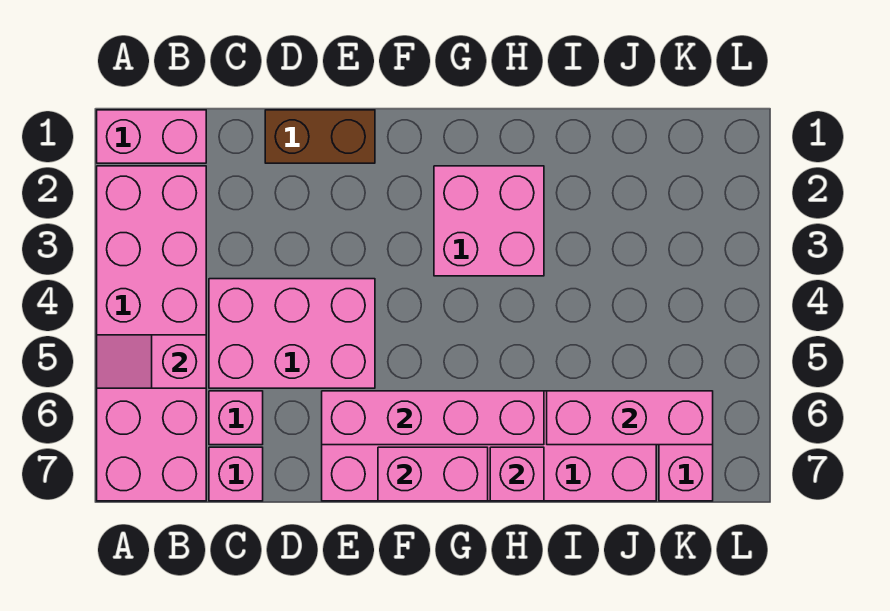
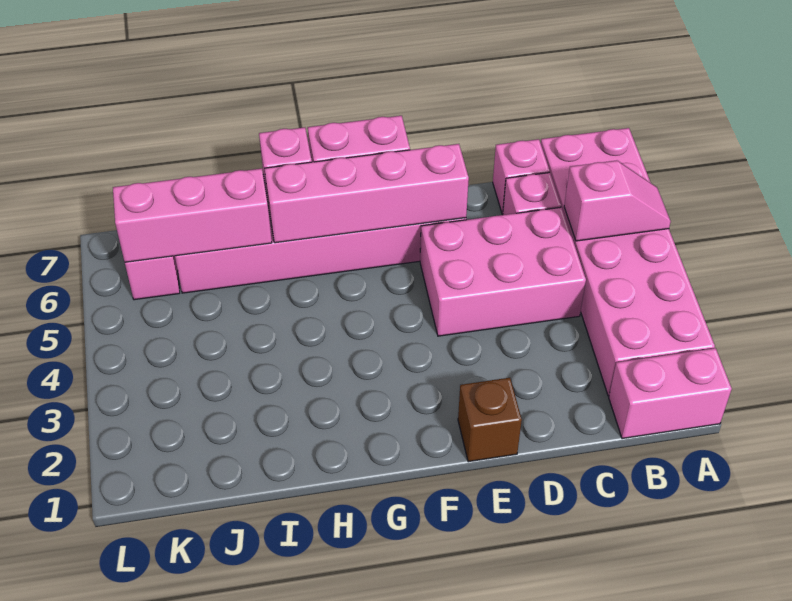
brown 1x2 brick [265,110,375,163] -> brown 1x1 brick [458,378,522,462]
pink 2x2 brick [434,166,544,276] -> none

